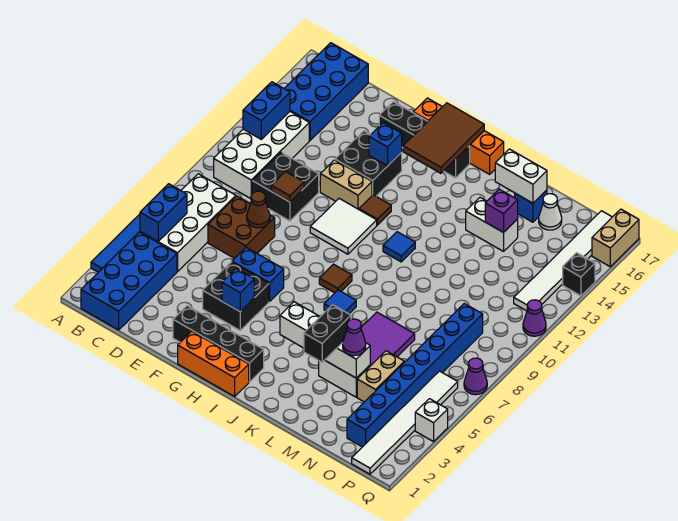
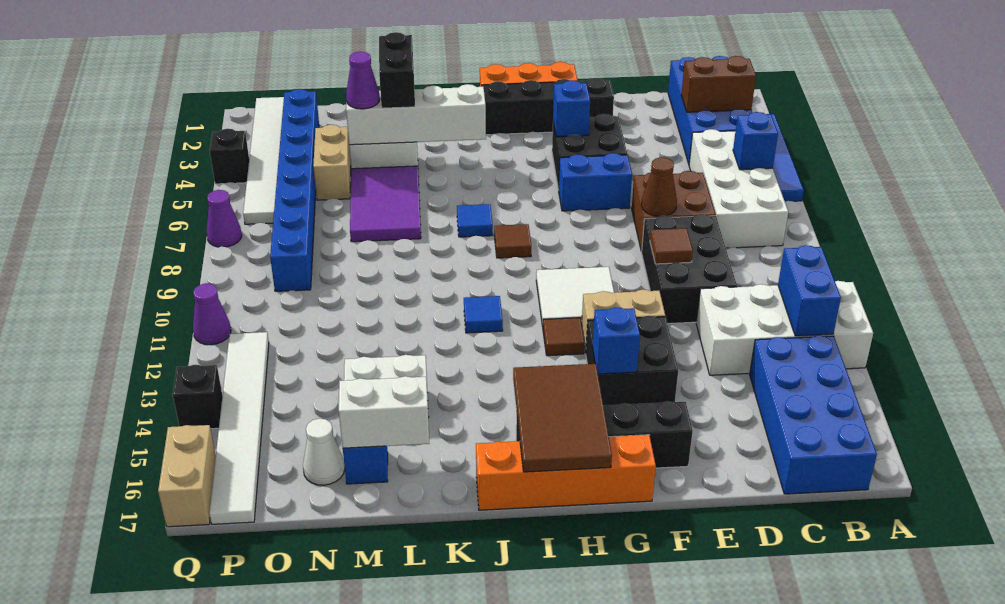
none -> brown 1x2 brick [681,56,756,112]
blue 1x2 brick [140,184,187,241] -> blue 1x1 brick [733,112,778,170]
white 2x4 brick [214,112,309,199] -> white 2x4 brick turned to [696,281,873,375]
black 2x2 brick [252,152,319,221] -> black 2x3 brick [642,214,737,324]
purple 1x1 brick [485,189,518,233] -> none
white 1x1 brick [415,399,448,442] -> black 1x1 brick [210,129,249,184]

